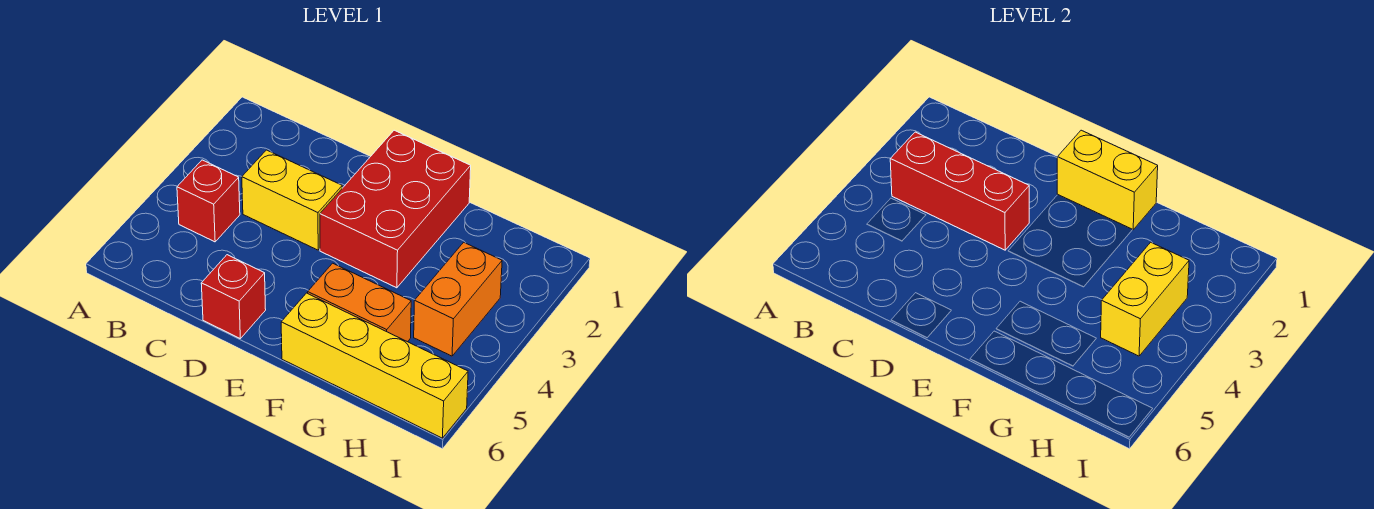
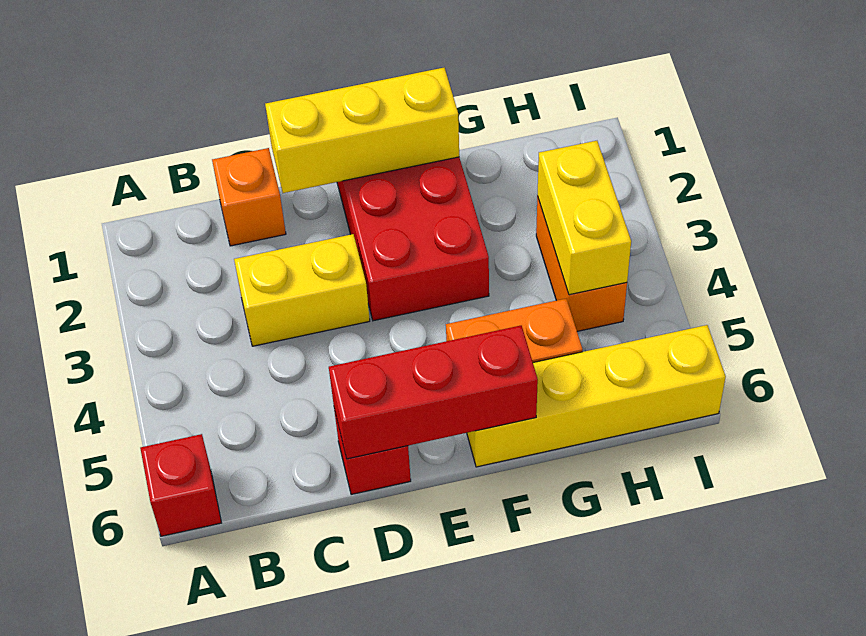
red 1x3 brick [890,132,1029,250] -> red 1x3 brick moved to [329,326,538,459]
red 1x1 brick [177,160,240,242] -> red 1x1 brick moved to [140,434,221,536]
none -> orange 1x1 brick [212,148,286,246]
yellow 1x2 brick [1057,130,1158,230] -> yellow 1x3 brick [265,68,459,193]

